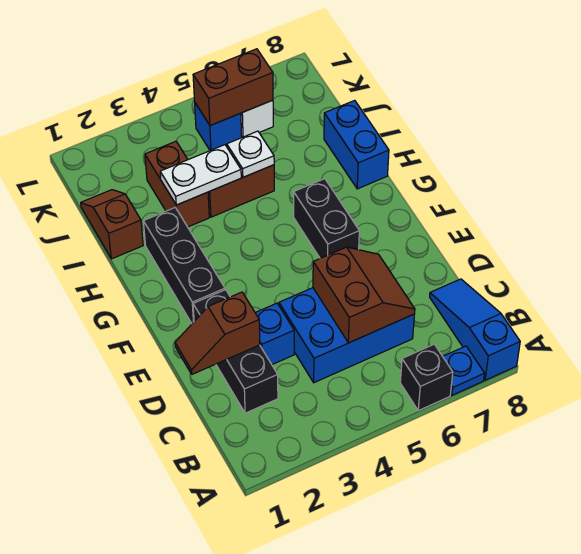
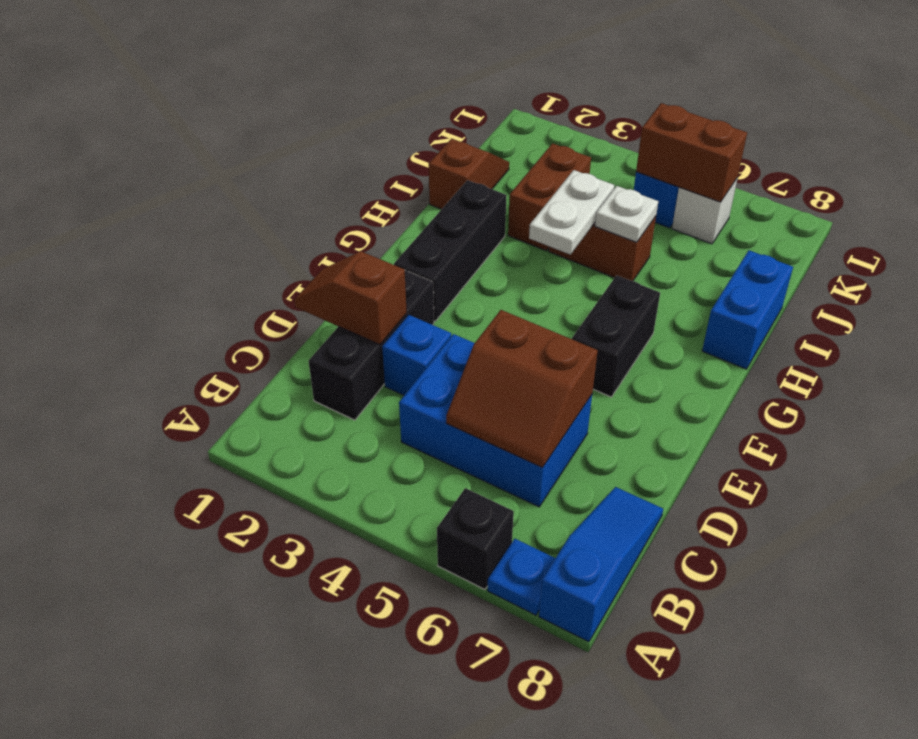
brown 2x2 slope [313,247,415,343] -> brown 2x2 slope turned to [446,310,598,467]
white 1x2 plate [160,145,241,205] -> white 1x2 plate turned to [529,170,614,255]

